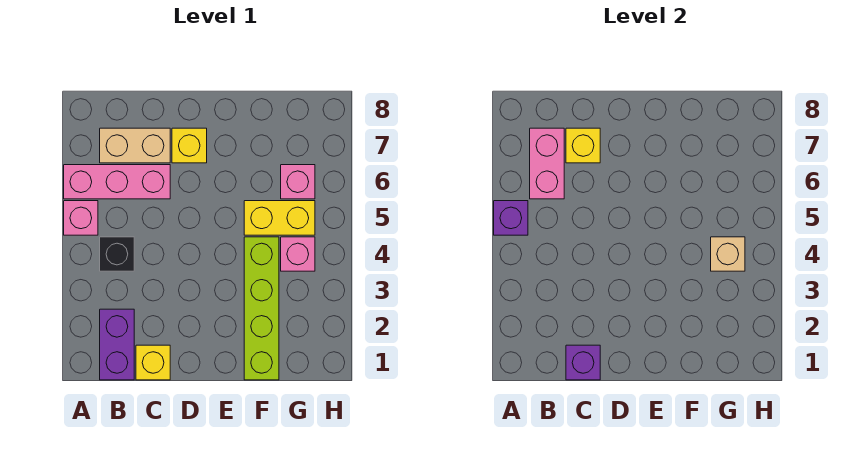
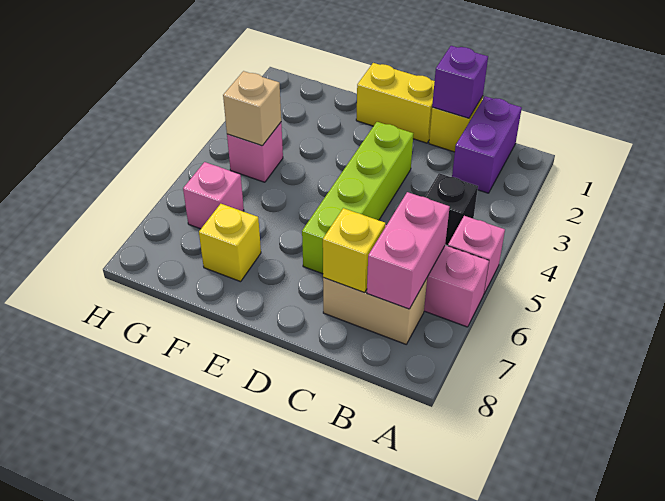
purple 1x1 brick [494,201,528,235] -> none
yellow 1x1 brick [172,128,207,163] -> yellow 1x1 brick moved to [199,204,261,282]
lime 1x4 brick [244,237,279,380] -> lime 1x4 brick moved to [302,122,413,274]
yellow 1x2 brick [244,201,315,235] -> yellow 1x2 brick moved to [356,63,435,143]

